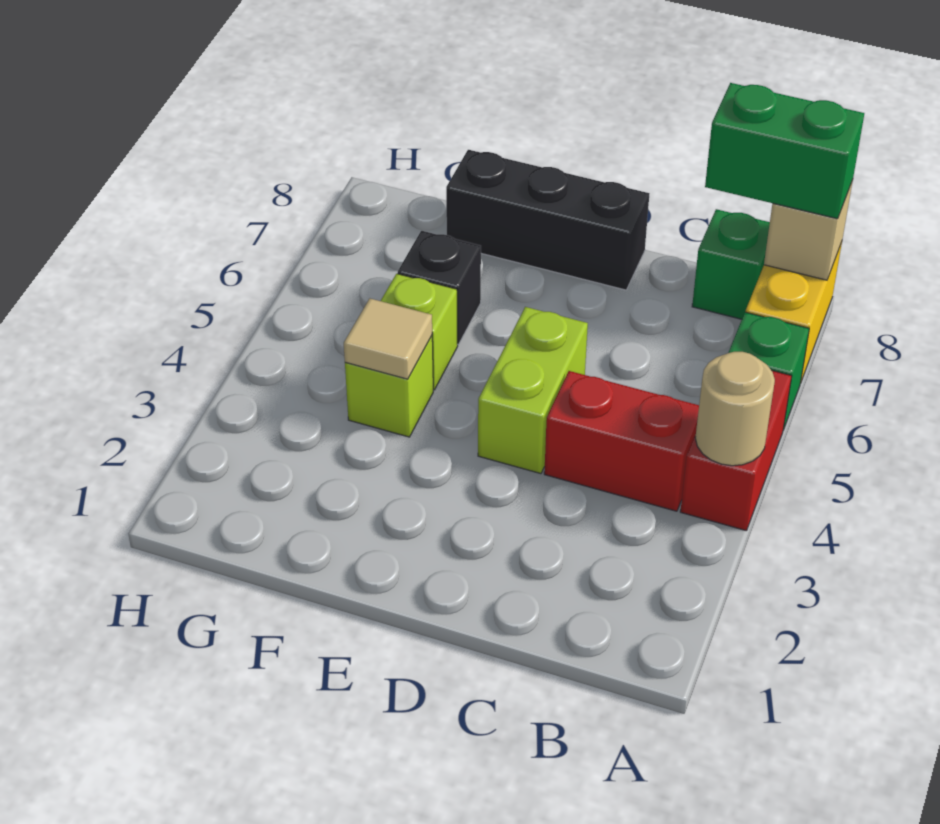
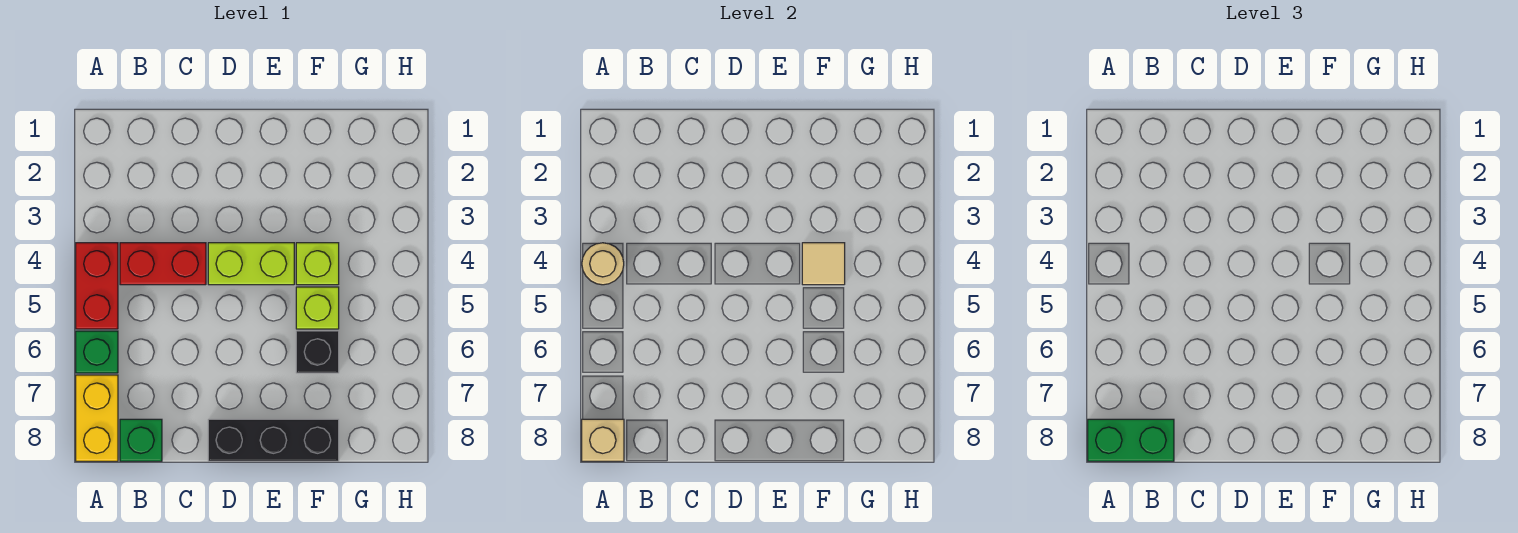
lime 1x2 brick [478,307,588,474] -> lime 1x2 brick turned to [208,243,294,285]

